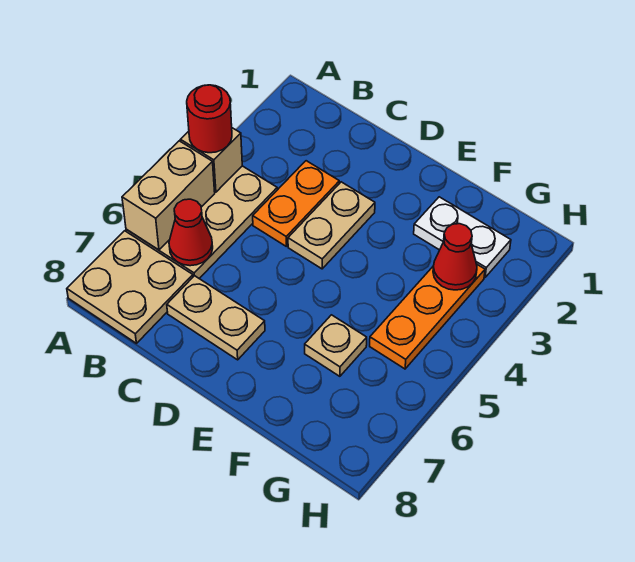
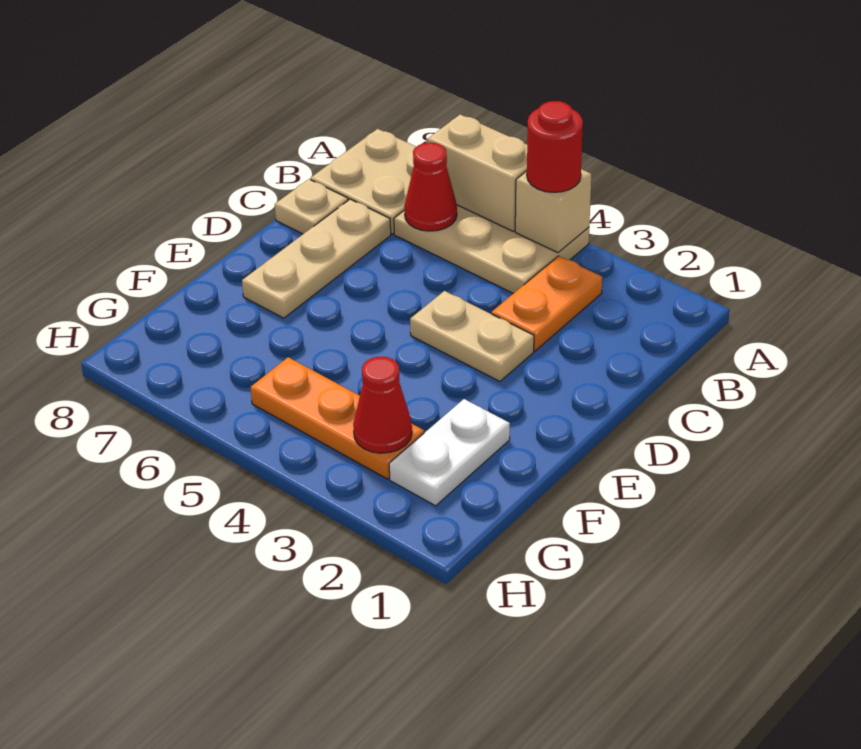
orange 1x2 plate [253,161,339,247] -> orange 1x2 plate turned to [492,256,602,351]
tan 1x2 plate [167,276,265,360] -> tan 1x3 plate [242,199,391,318]
tan 1x1 plate [305,315,367,376] -> tan 1x1 plate moved to [275,179,348,234]

